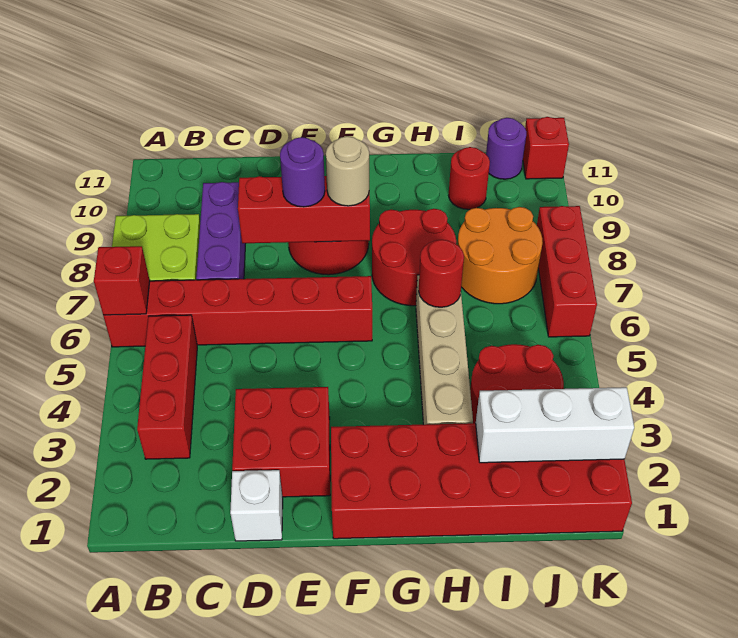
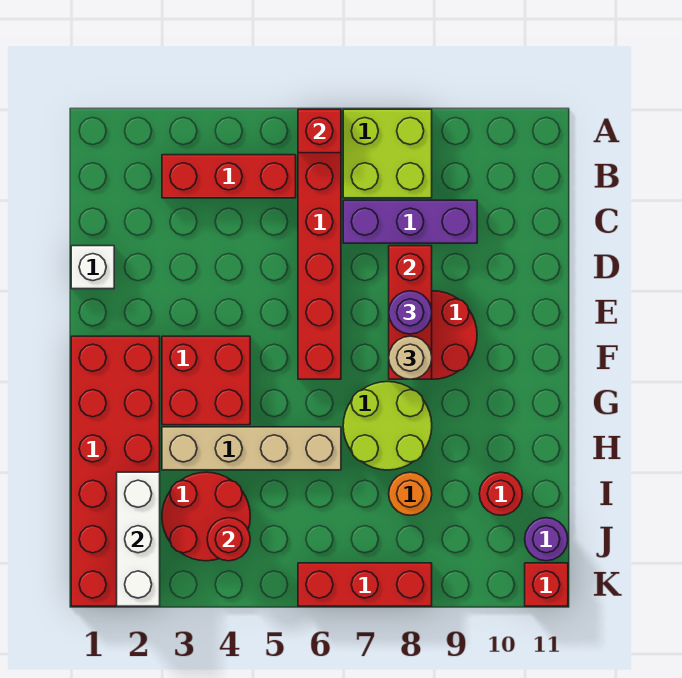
red 2x2 brick [232,387,330,497] -> red 2x2 brick moved to [162,336,250,425]
red 2x2 round brick [372,209,456,306] -> lime 2x2 round brick [343,382,432,470]
red 1x1 round brick [419,240,464,307] -> red 1x1 round brick moved to [207,518,250,561]
orange 2x2 round brick [457,207,543,304] -> orange 1x1 round brick [389,472,432,515]

